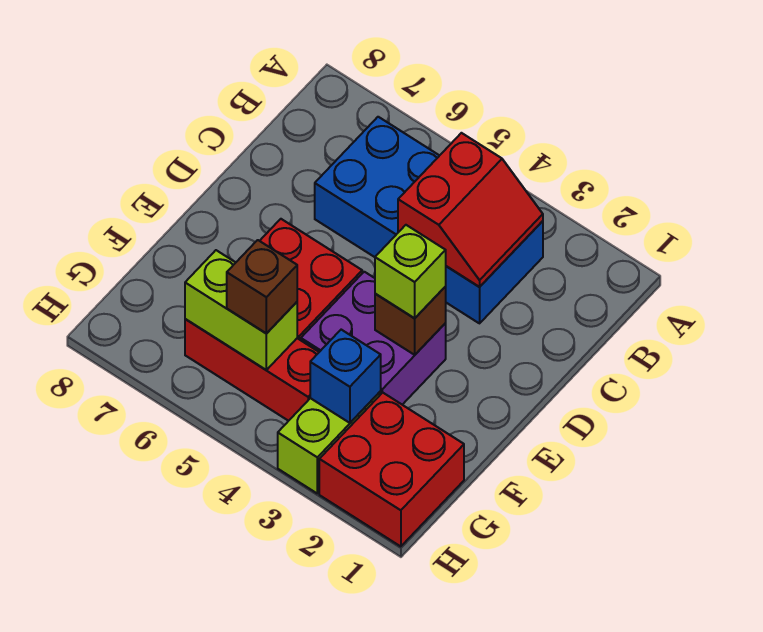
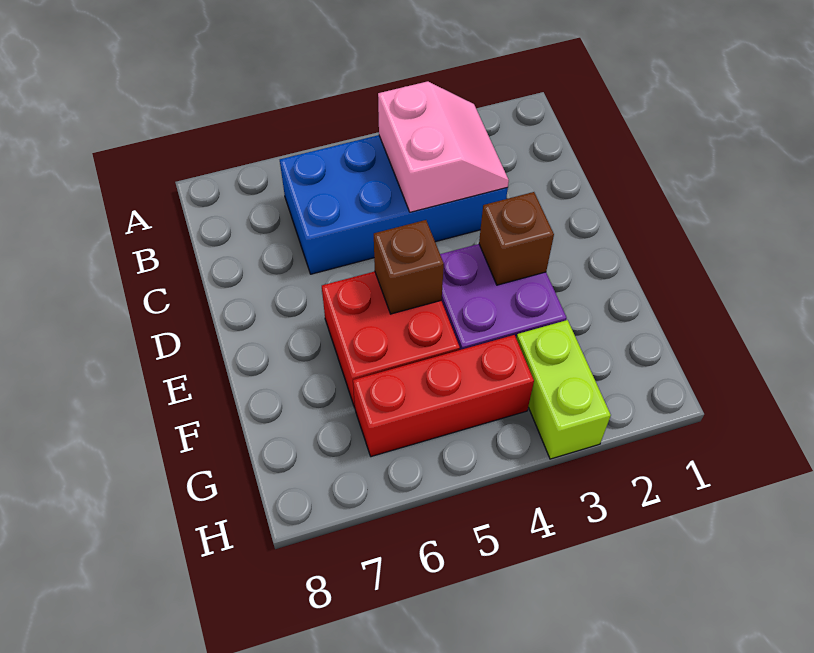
red 2x2 slope [398,133,543,287] -> pink 2x2 slope [378,81,509,212]
lime 1x1 brick [375,225,446,318] -> none
red 2x2 brick [319,393,464,547] -> none
blue 1x1 brick [310,330,381,423] -> none
lime 1x2 brick [185,250,297,370] -> none
brown 1x1 brick [227,240,297,334] -> brown 1x1 brick moved to [374,220,444,314]

